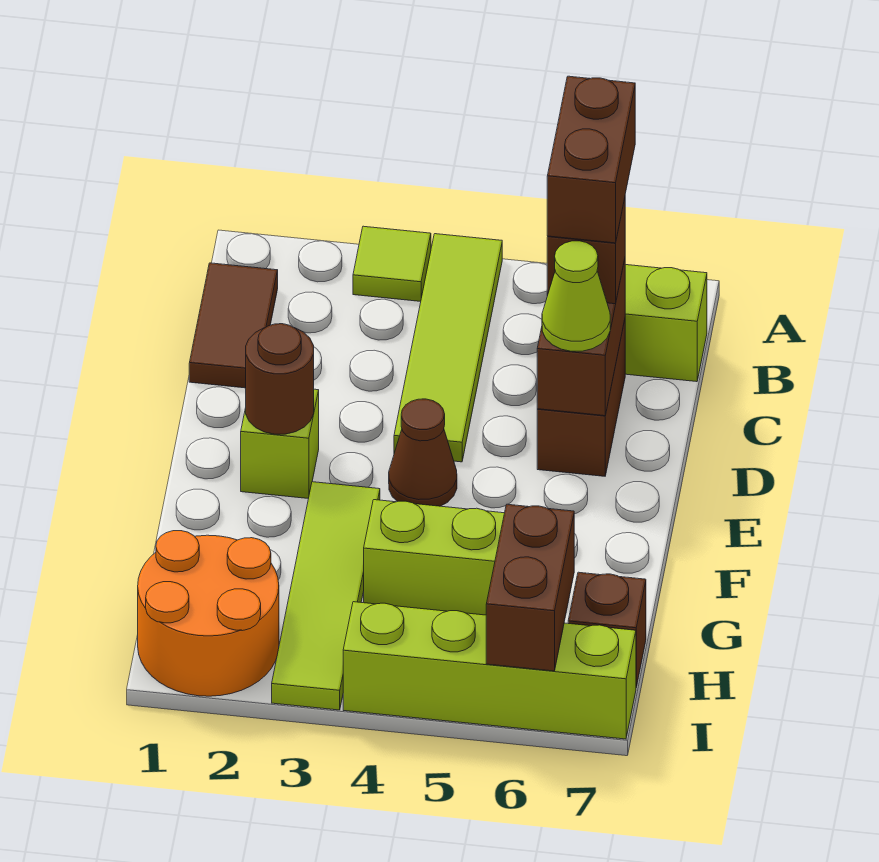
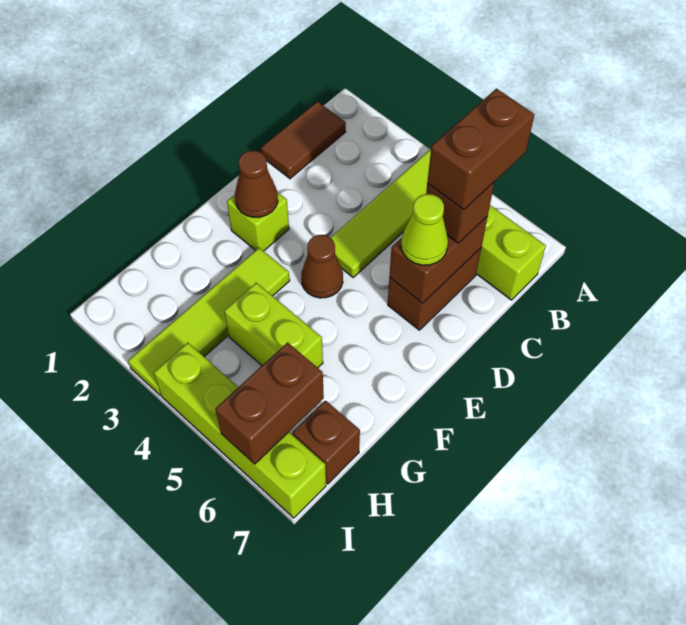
lime 1x1 tile [353,226,431,301] -> none
brown 1x1 round brick [246,324,314,434] -> brown 1x1 cone [235,151,278,217]
orange 2x2 round brick [138,531,279,696] -> none

